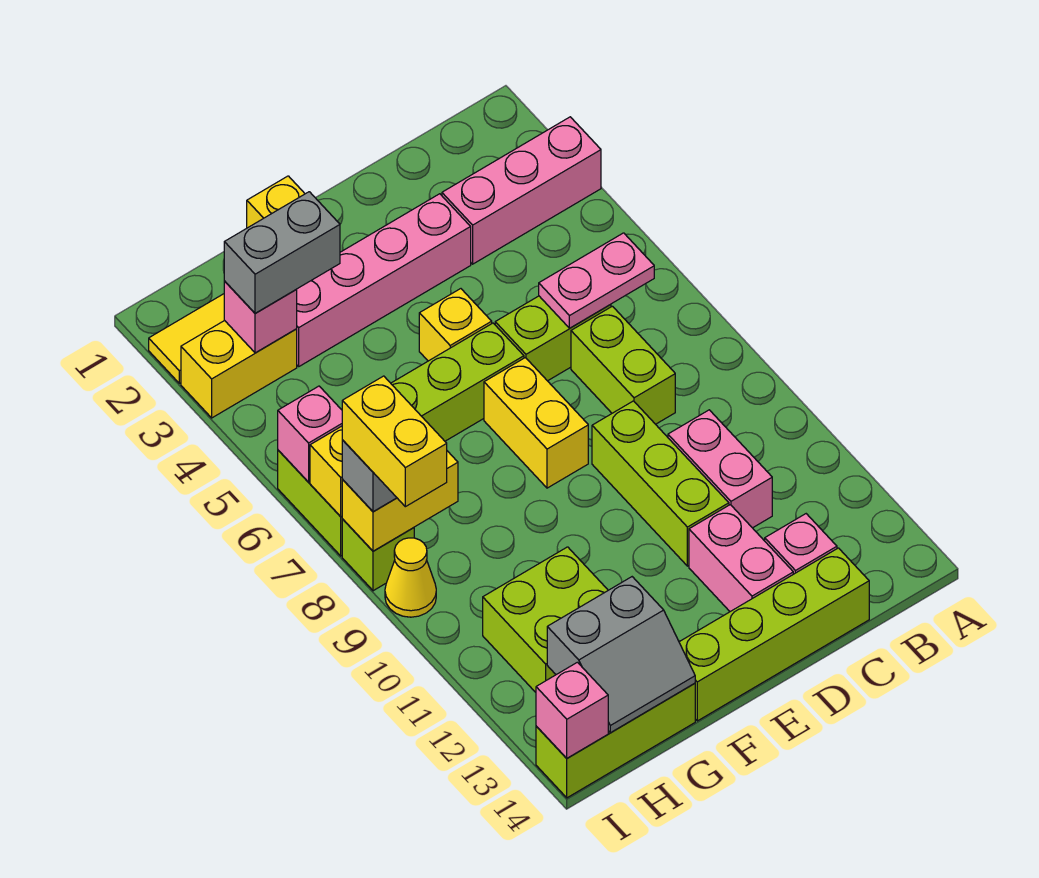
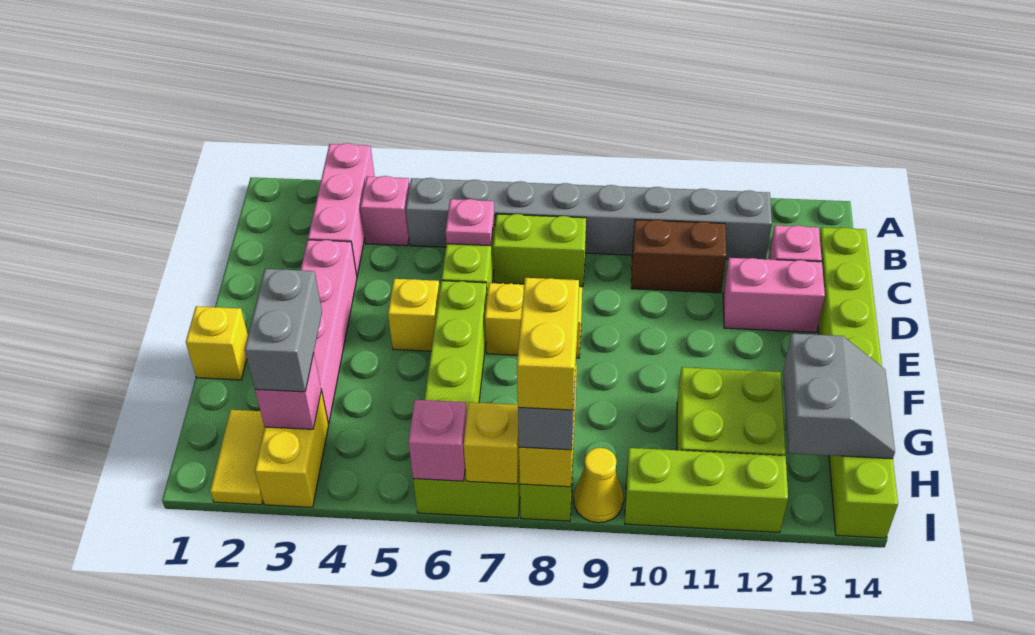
none -> grey 1x8 brick [406,178,772,259]
pink 1x2 plate [539,233,654,328] -> pink 1x1 plate [445,199,494,246]
pink 1x2 brick [668,410,772,528] -> brown 1x2 brick [631,220,726,293]
lime 1x3 brick [592,401,729,566] -> lime 1x3 brick moved to [625,448,788,532]
yellow 1x2 brick [342,376,447,507] -> yellow 1x2 brick turned to [517,278,579,410]
pink 1x1 brick [536,662,608,758] -> pink 1x1 brick moved to [361,176,410,246]

